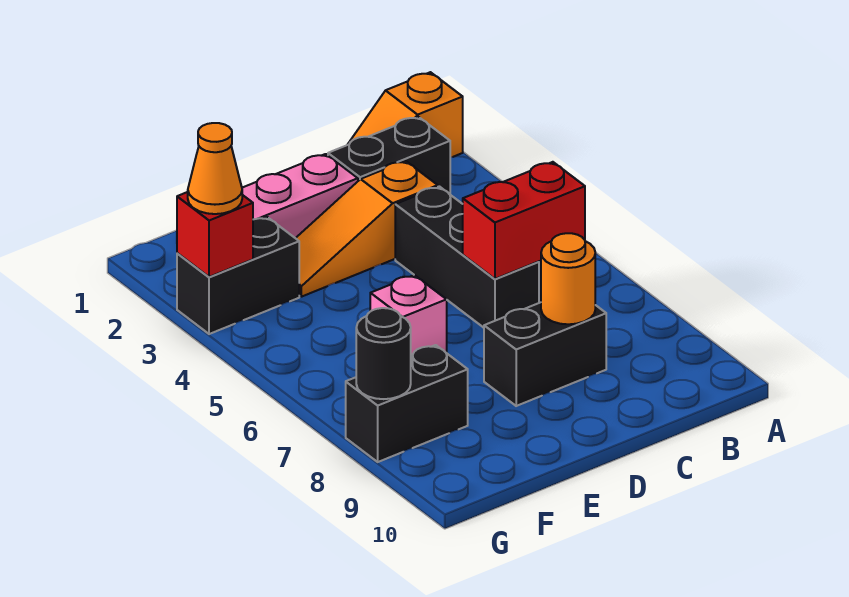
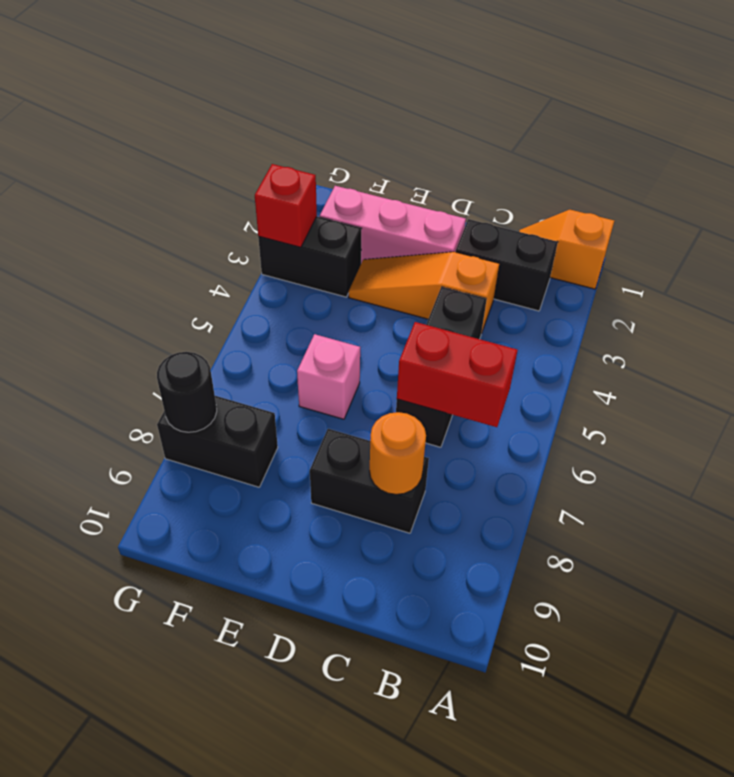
orange 1x1 cone [188,123,242,214] -> none

